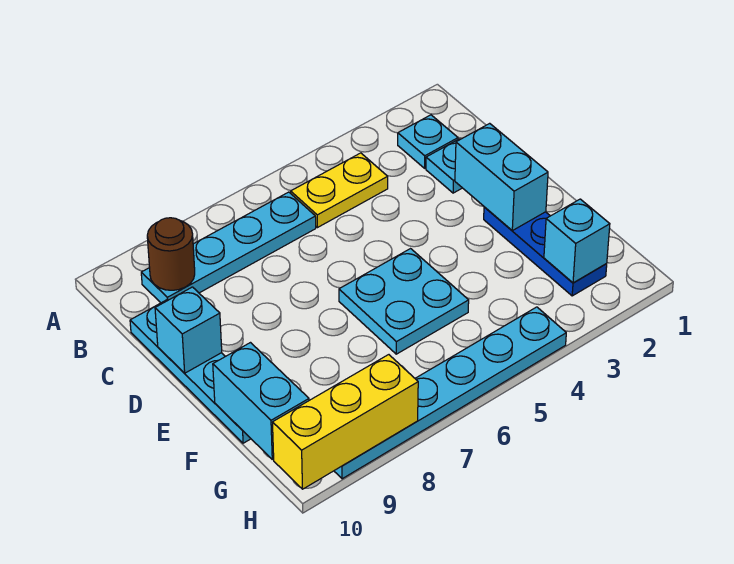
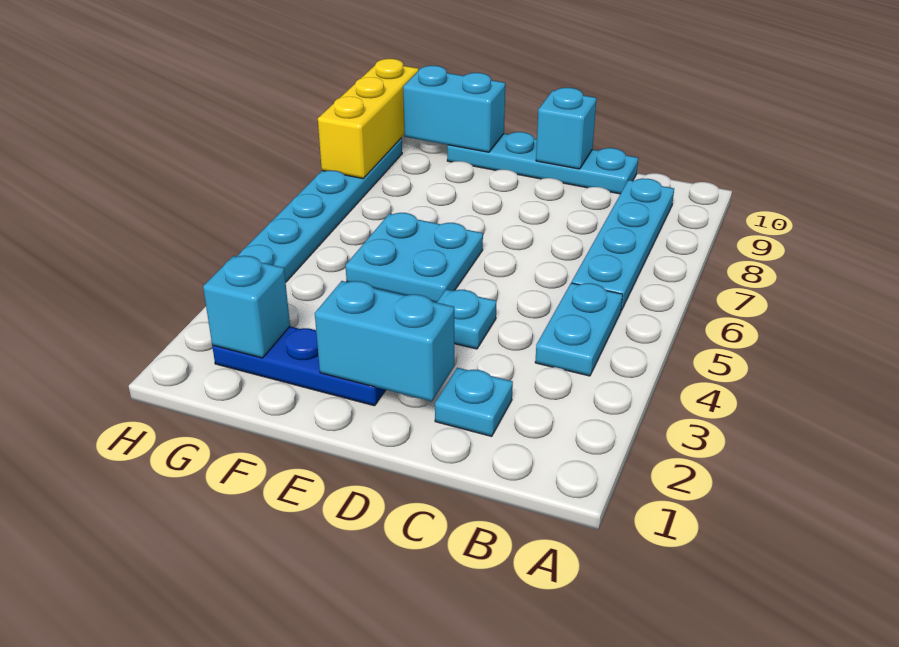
cyan 1x1 plate [398,115,458,168] -> cyan 1x1 plate moved to [437,289,497,349]
yellow 1x2 plate [291,153,388,228] -> cyan 1x2 plate [535,283,623,376]
brown 1x1 round brick [147,218,195,290] -> none

